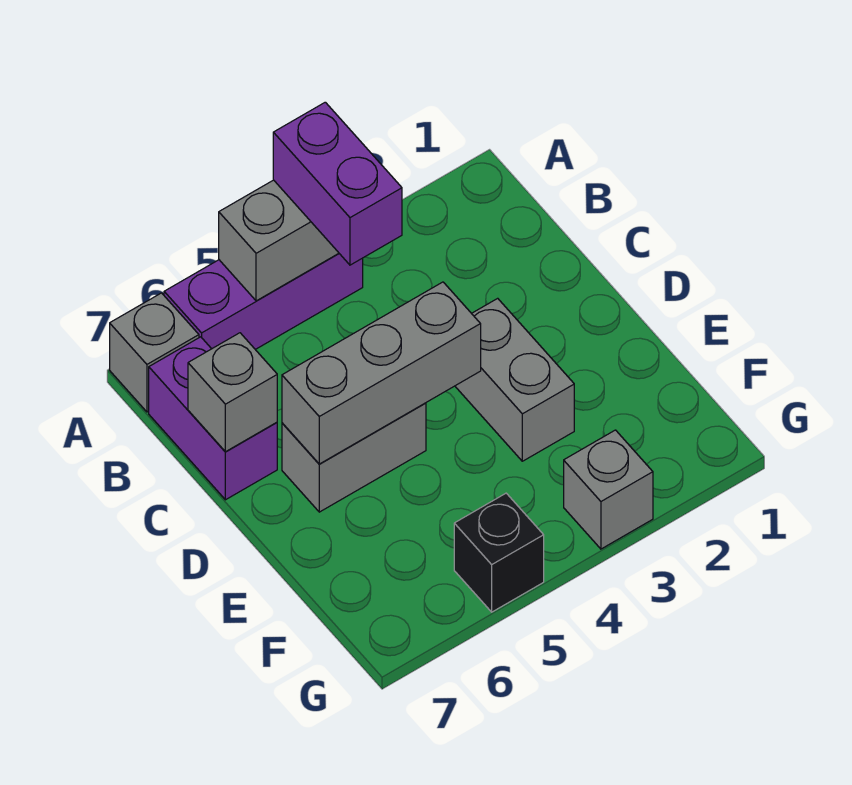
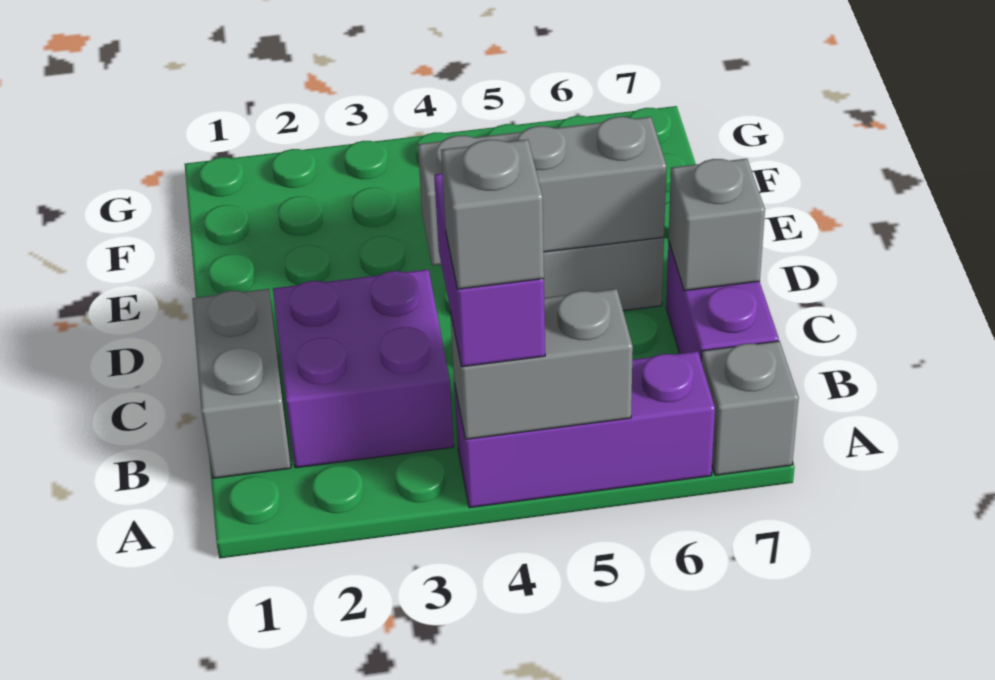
none -> purple 2x2 brick [273,270,454,468]
grey 1x2 brick [455,298,574,461] -> grey 1x2 brick moved to [192,289,291,478]
grey 1x1 brick [564,430,653,549] -> grey 1x1 brick moved to [441,139,544,289]
black 1x1 brick [454,493,544,612] -> none

